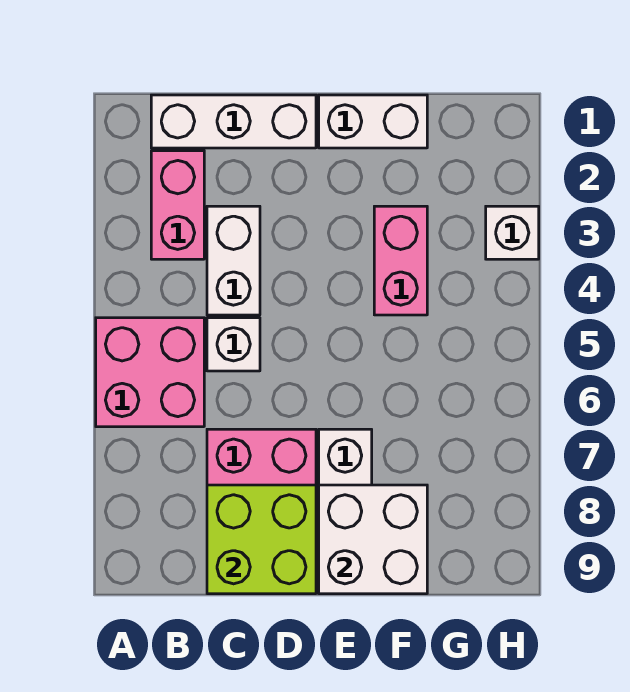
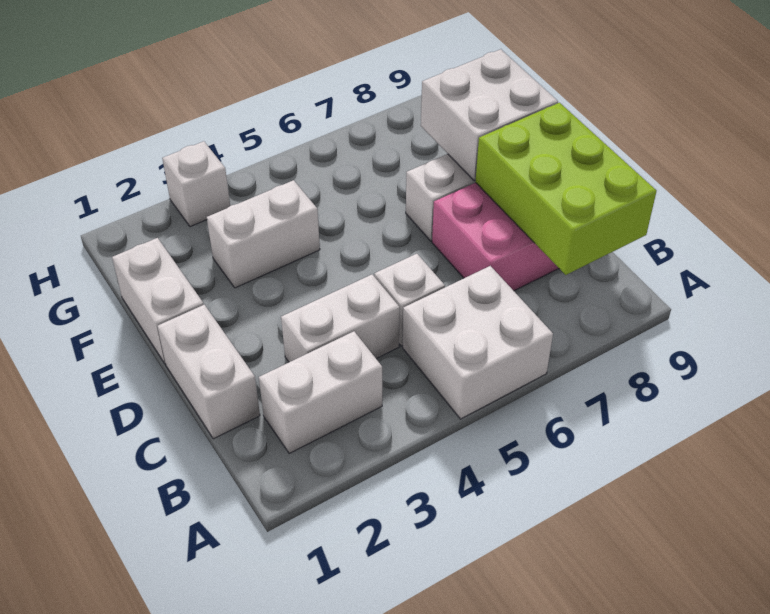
pink 2x2 brick [96,318,204,427] -> white 2x2 brick [403,266,553,419]
white 1x3 brick [151,95,316,148] -> white 1x2 brick [157,305,260,439]
pink 1x2 brick [151,151,204,259] -> white 1x2 brick [259,331,382,453]
lime 2x2 brick [207,485,316,594] -> lime 2x3 brick [475,103,656,275]
pink 1x2 brick [374,206,427,315] -> white 1x2 brick [207,180,320,288]

